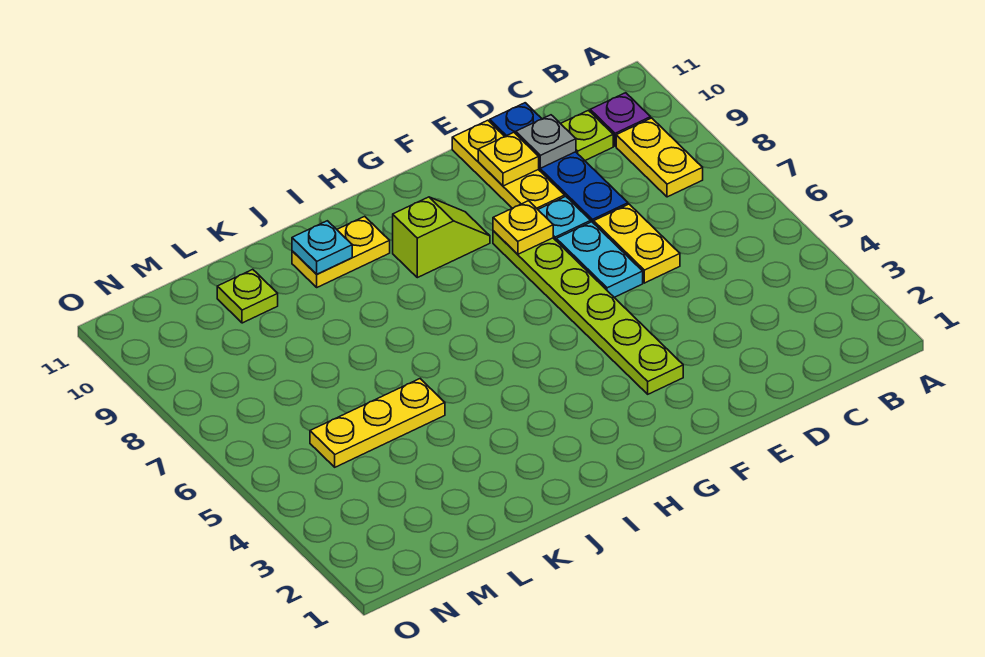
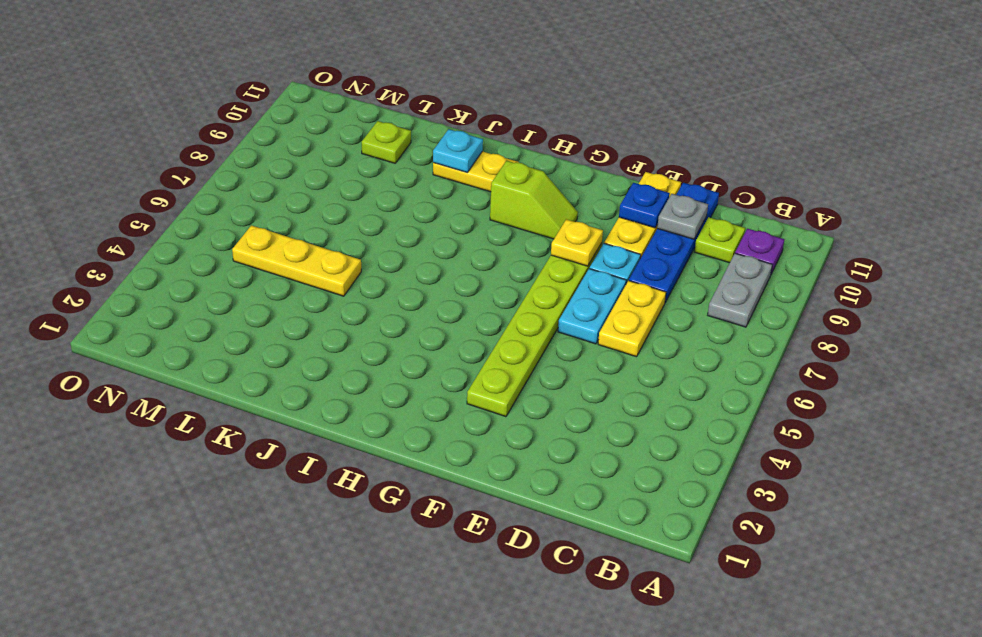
yellow 1x2 plate [616,118,703,197] -> grey 1x2 plate [708,253,772,327]
yellow 1x1 plate [478,132,539,186] -> blue 1x1 plate [619,183,670,228]

